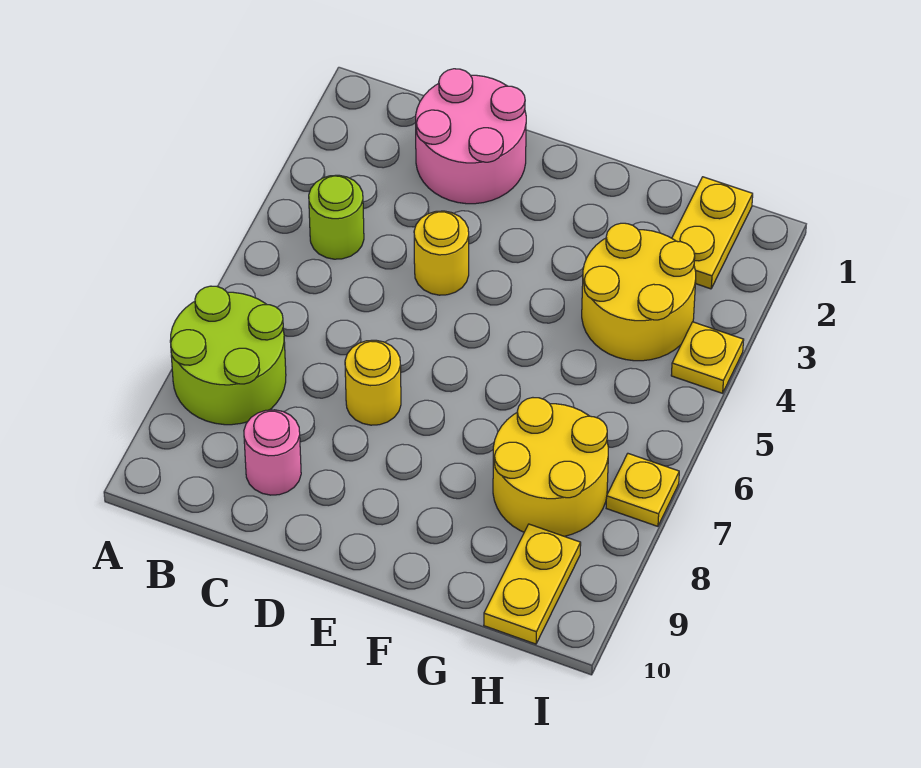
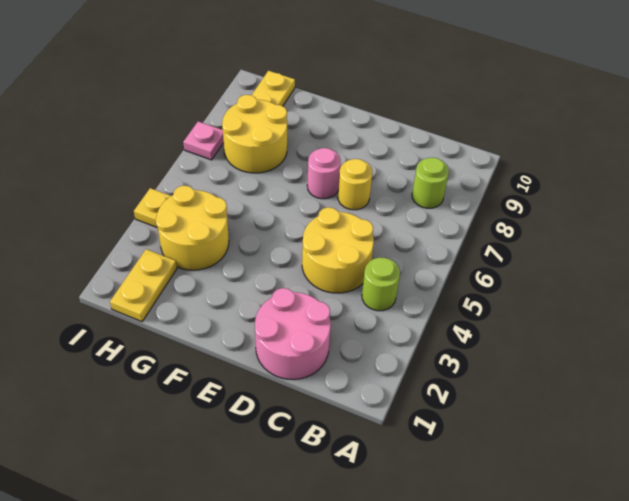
lime 2x2 round brick [170,286,286,425] -> lime 1x1 round brick [412,158,449,208]
pink 1x1 round brick [244,410,301,495] -> pink 1x1 round brick moved to [307,148,341,199]
yellow 1x1 round brick [414,211,469,295] -> yellow 2x2 round brick [302,207,374,293]
yellow 1x1 plate [606,454,679,526] -> pink 1x1 plate [183,121,224,160]

